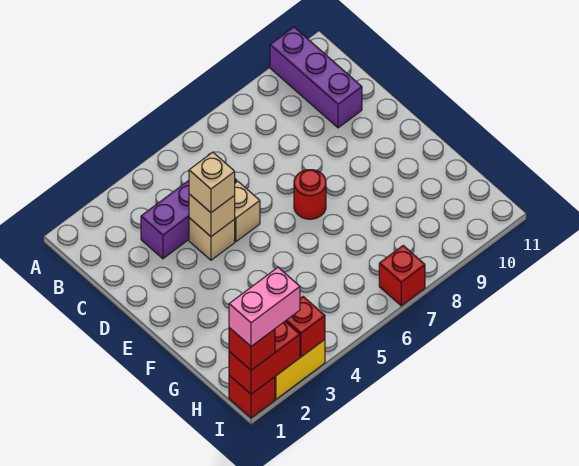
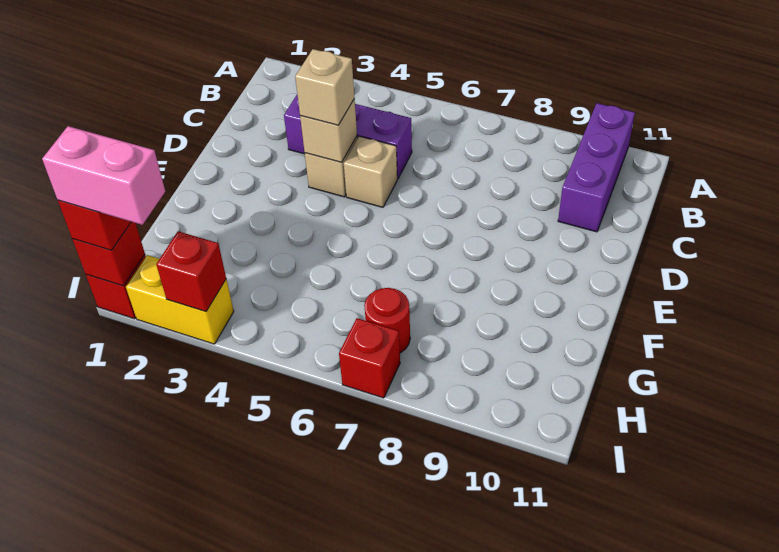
red 1x1 round brick [294,170,326,219] -> red 1x1 round brick moved to [364,288,410,353]
red 1x2 brick [229,321,300,394] -> red 1x1 brick [72,222,145,286]

